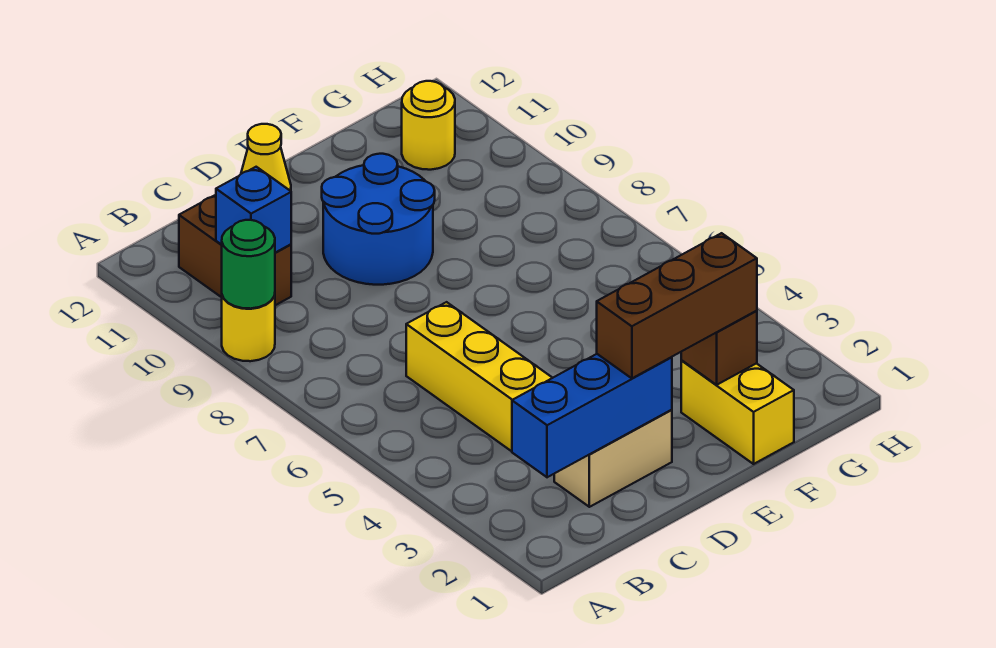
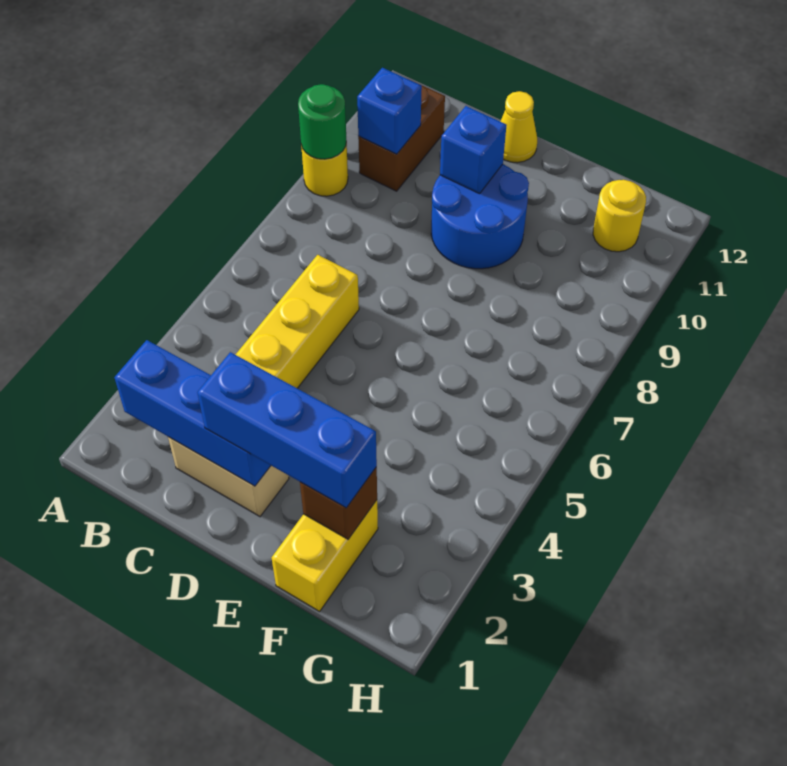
brown 1x3 brick [597,233,757,378] -> blue 1x3 brick [197,352,377,508]
none -> blue 1x1 brick [440,106,507,194]

